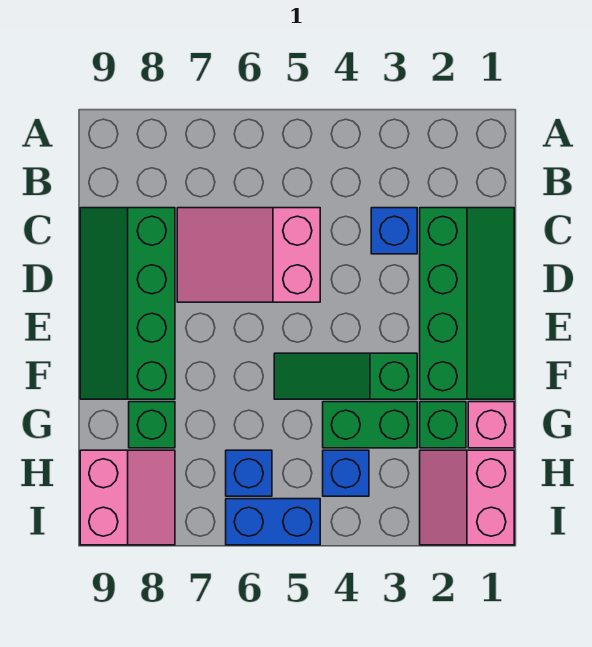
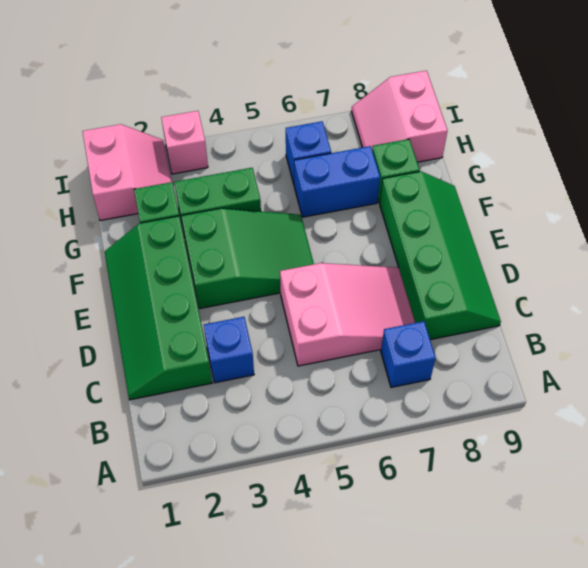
green 1x3 slope [274,353,417,399] -> green 2x3 slope [181,208,314,309]
pink 1x1 brick [468,402,514,448] -> pink 1x1 brick moved to [161,111,208,174]
blue 1x1 brick [323,450,369,496] -> blue 1x1 brick moved to [381,321,436,387]
blue 1x2 brick [226,499,320,545] -> blue 1x2 brick moved to [294,146,380,217]

